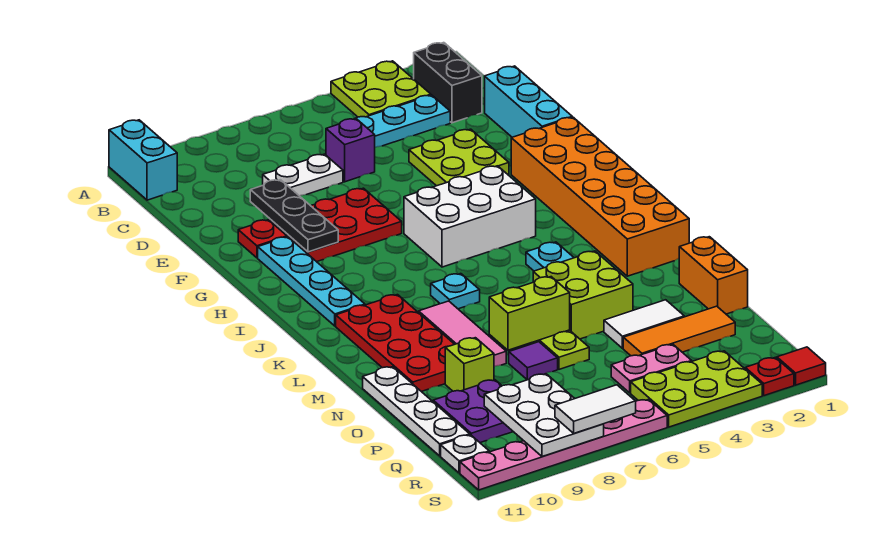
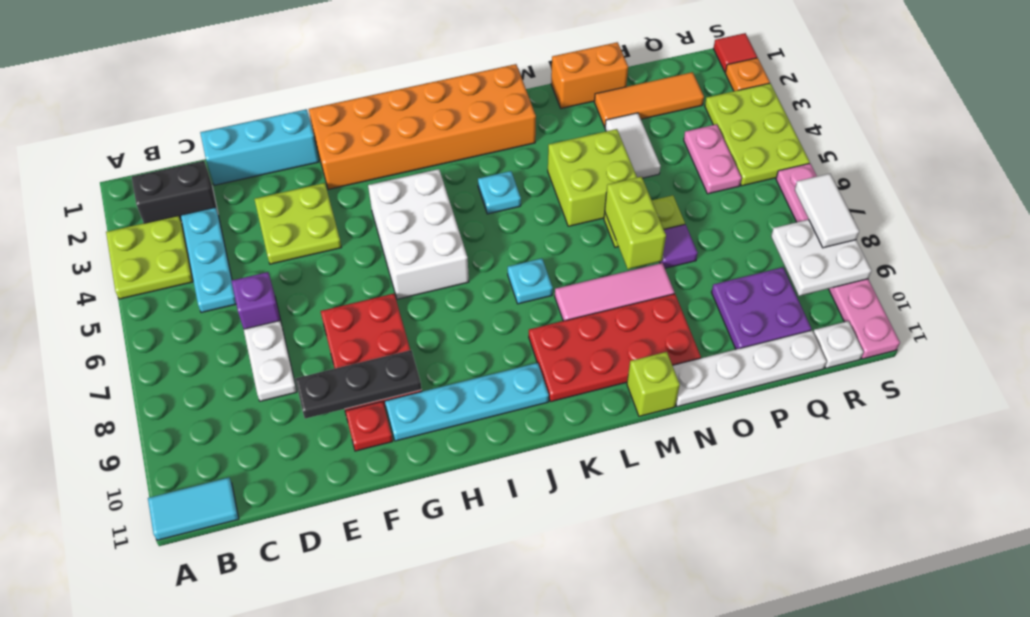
cyan 1x2 brick [109,120,177,200] -> cyan 1x2 tile [148,478,239,540]
lime 1x1 brick [445,338,494,391] -> lime 1x1 brick moved to [627,352,680,416]
orange 1x3 tile [623,306,735,356] -> orange 1x3 tile turned to [594,72,704,127]
white 2x3 plate [484,374,604,456] -> white 2x2 plate [771,220,871,296]
red 1x1 plate [745,357,794,396] -> orange 1x1 plate [725,58,770,91]

